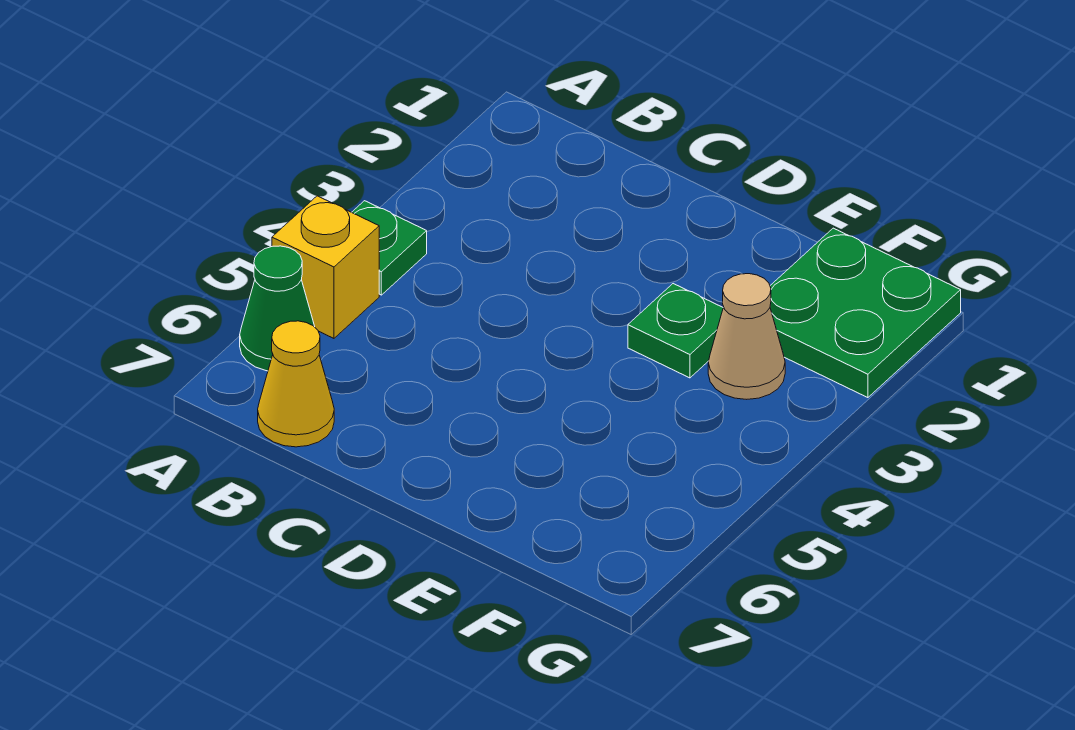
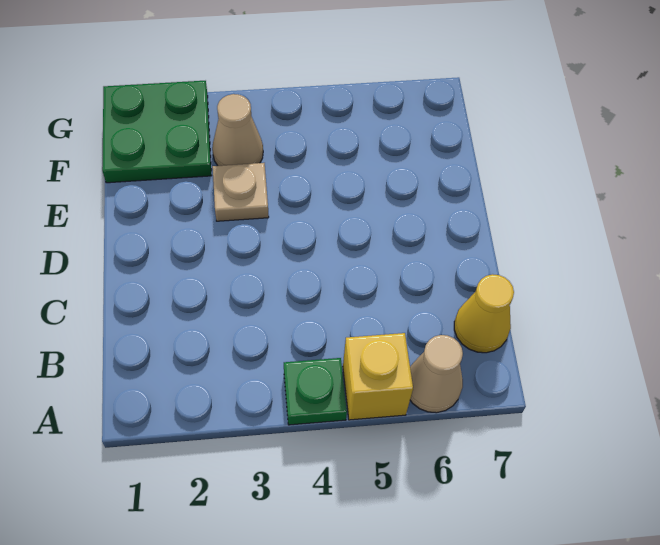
green 1x1 cone [240,246,315,371] -> tan 1x1 cone [410,335,463,413]
green 1x1 plate [628,284,723,378] -> tan 1x1 plate [213,163,269,221]

